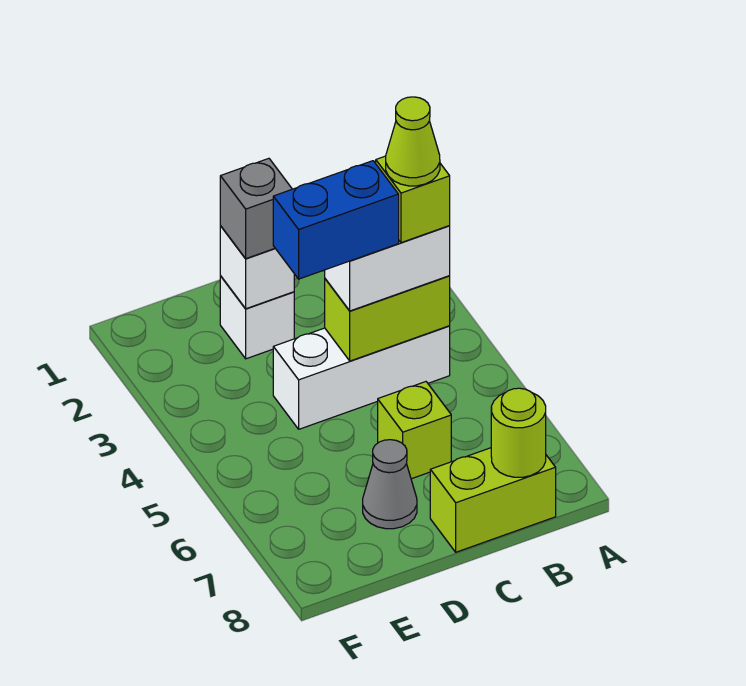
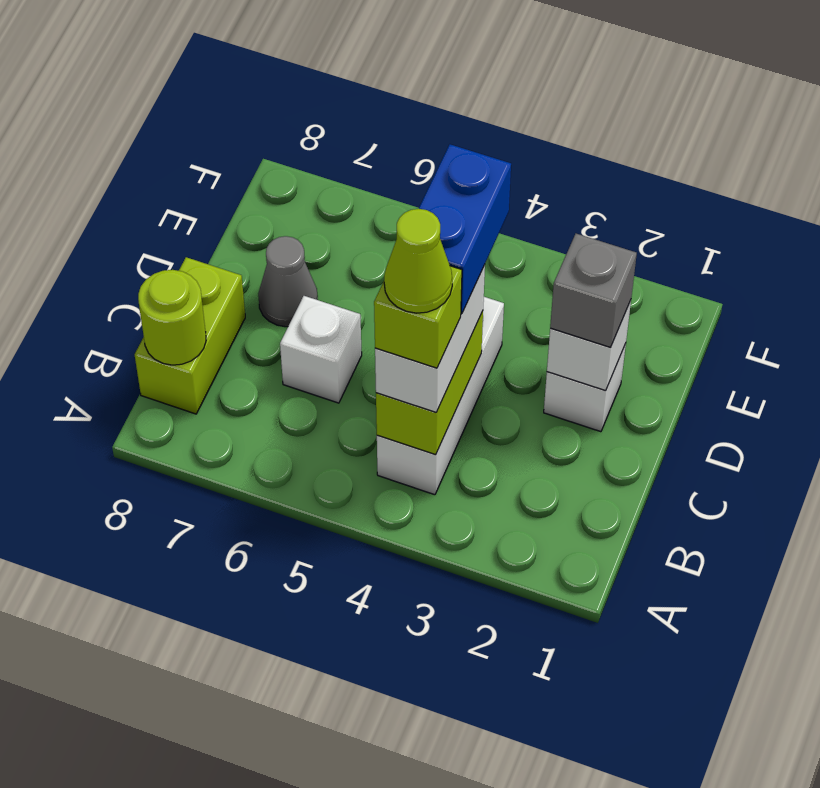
lime 1x1 brick [378,382,451,479] -> white 1x1 brick [280,296,362,403]

